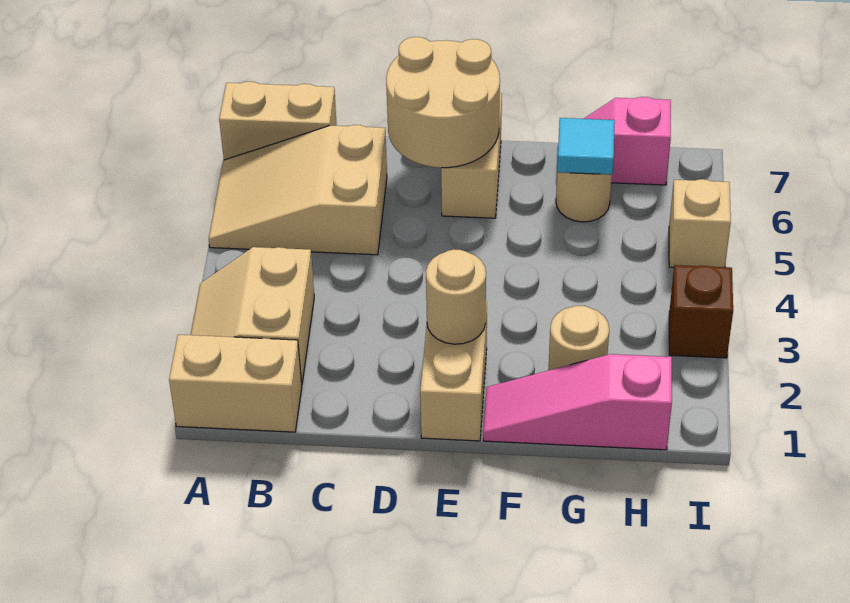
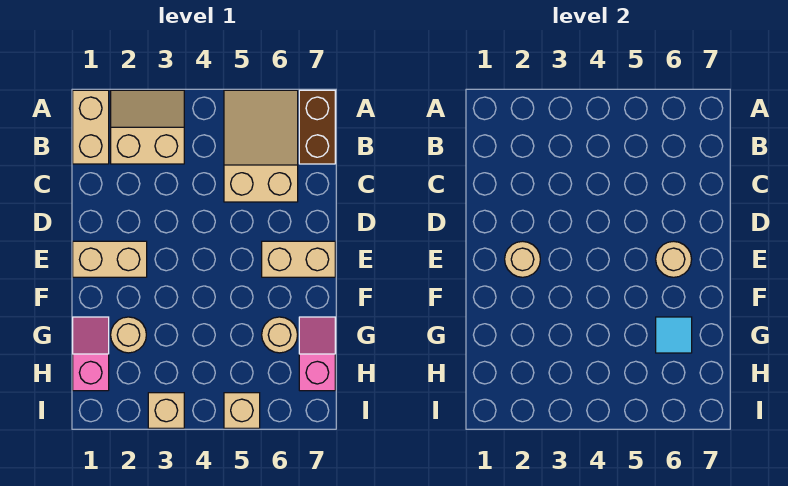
tan 1x2 brick [219,82,337,160] -> brown 1x2 brick [299,90,335,164]
tan 2x2 round brick [386,37,500,168] -> tan 1x1 round brick [656,241,692,277]
pink 1x3 slope [483,354,672,450] -> pink 1x2 slope [73,317,109,391]
brown 1x1 brick [669,265,733,358] -> tan 1x1 brick [148,393,184,428]

